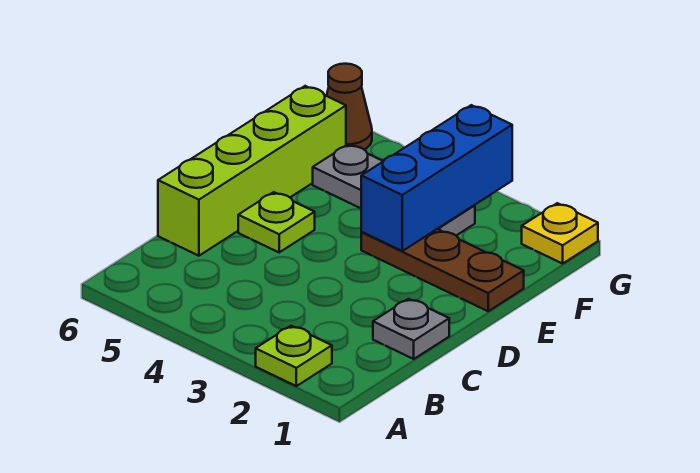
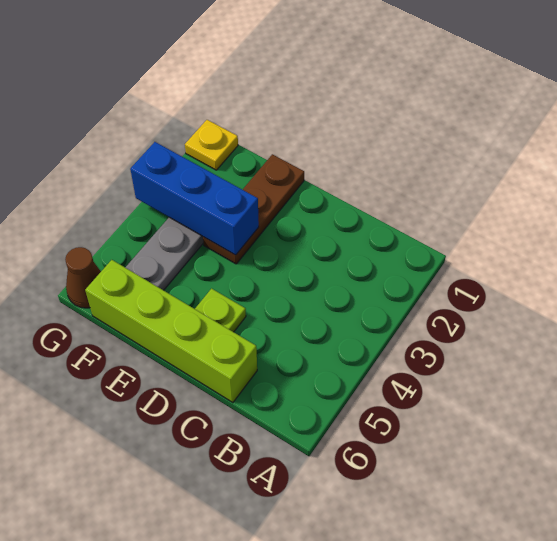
lime 1x1 plate [256,326,332,386] -> none
grey 1x1 plate [373,299,449,359] -> none

